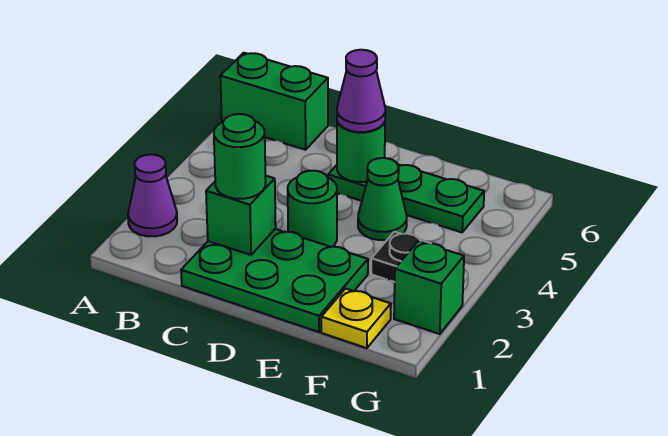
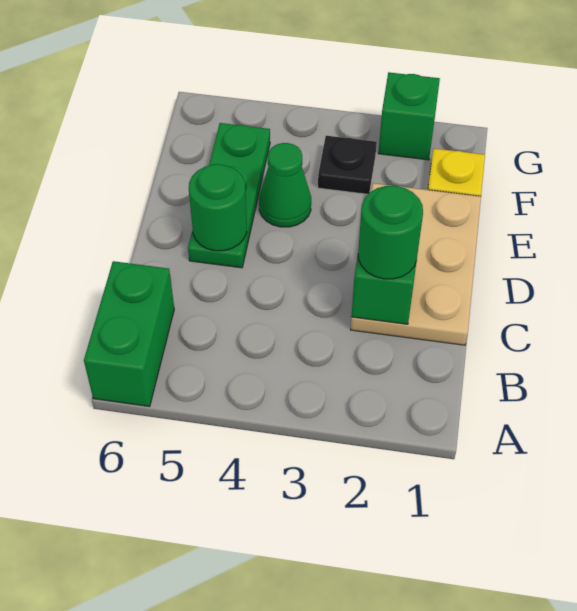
purple 1x1 cone [128,154,177,236] -> none
green 2x3 plate [181,229,368,332] -> tan 2x3 plate [351,183,481,345]
green 1x1 round brick [288,171,337,247] -> none
purple 1x1 cone [337,50,385,132] -> none

